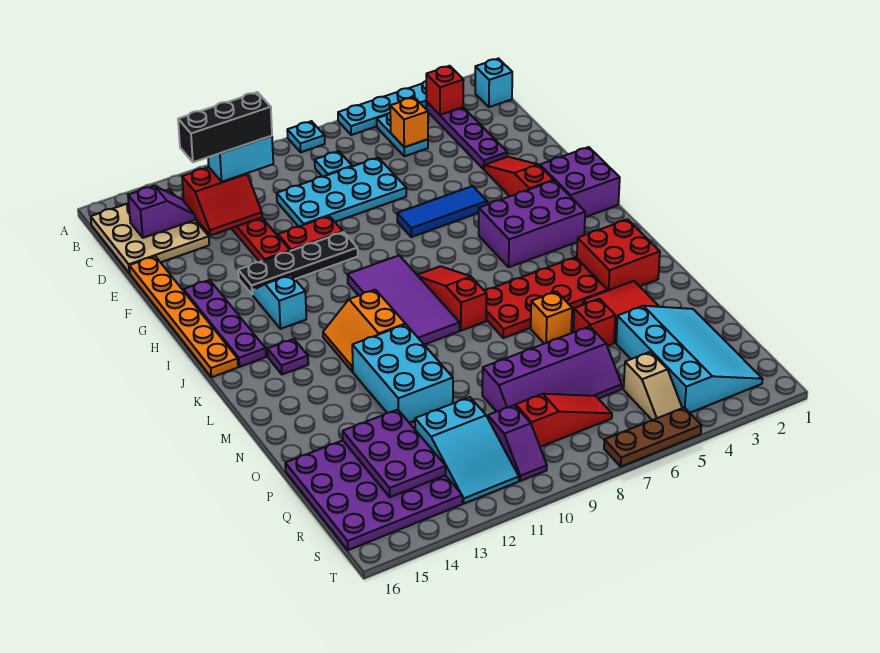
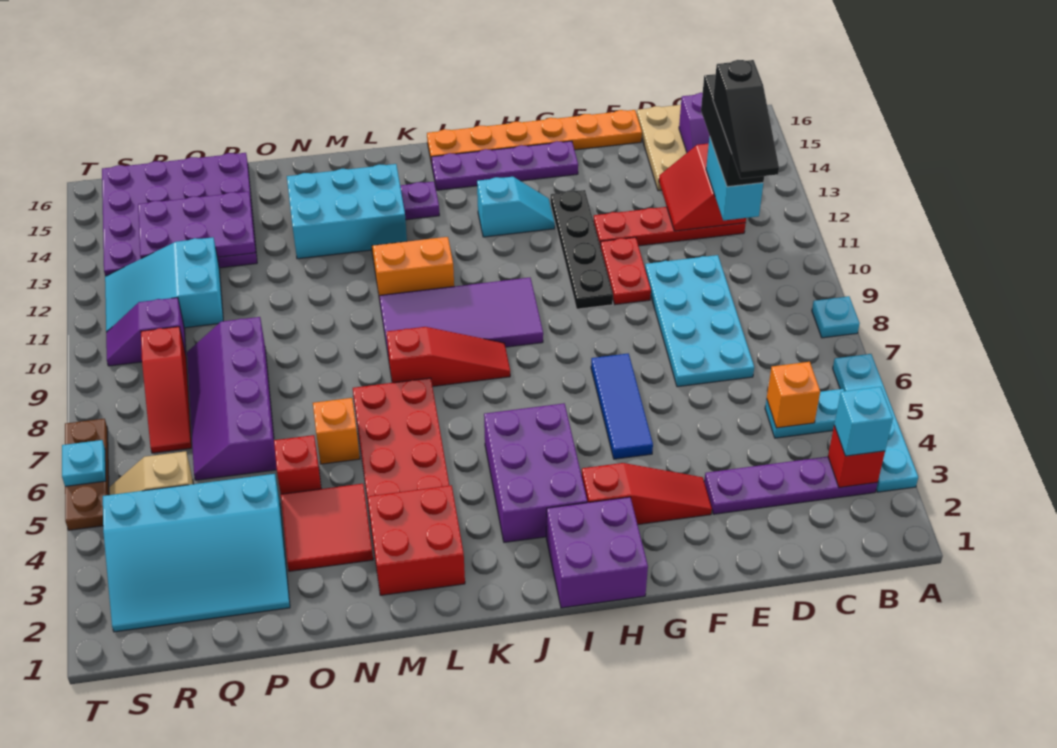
cyan 1x1 brick [475,59,512,107] -> cyan 1x1 brick moved to [834,387,893,456]
cyan 1x1 plate [315,151,352,177] -> cyan 1x1 plate moved to [62,440,106,486]
none -> black 1x3 slope [713,60,779,179]
cyan 2x3 brick [352,324,453,423] -> cyan 2x3 brick moved to [287,164,407,259]

